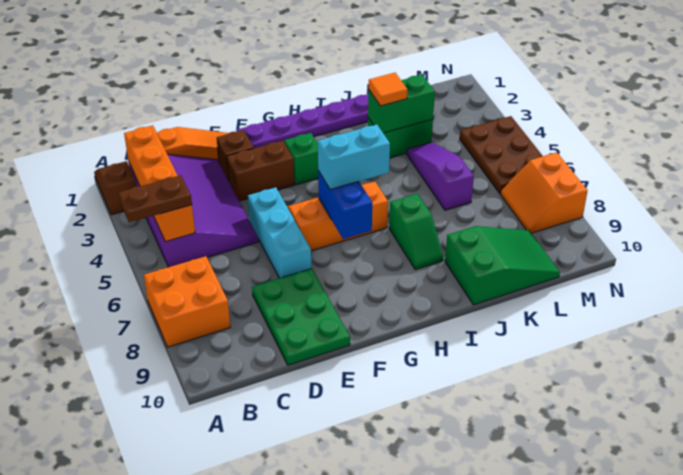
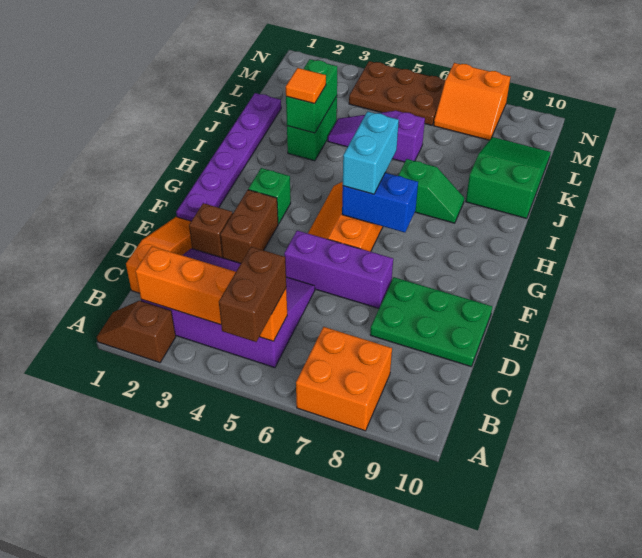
brown 1x2 plate [118,175,192,222] -> brown 1x2 brick [219,247,286,342]
cyan 1x3 brick [248,187,311,278] -> purple 1x3 brick [284,231,393,308]

